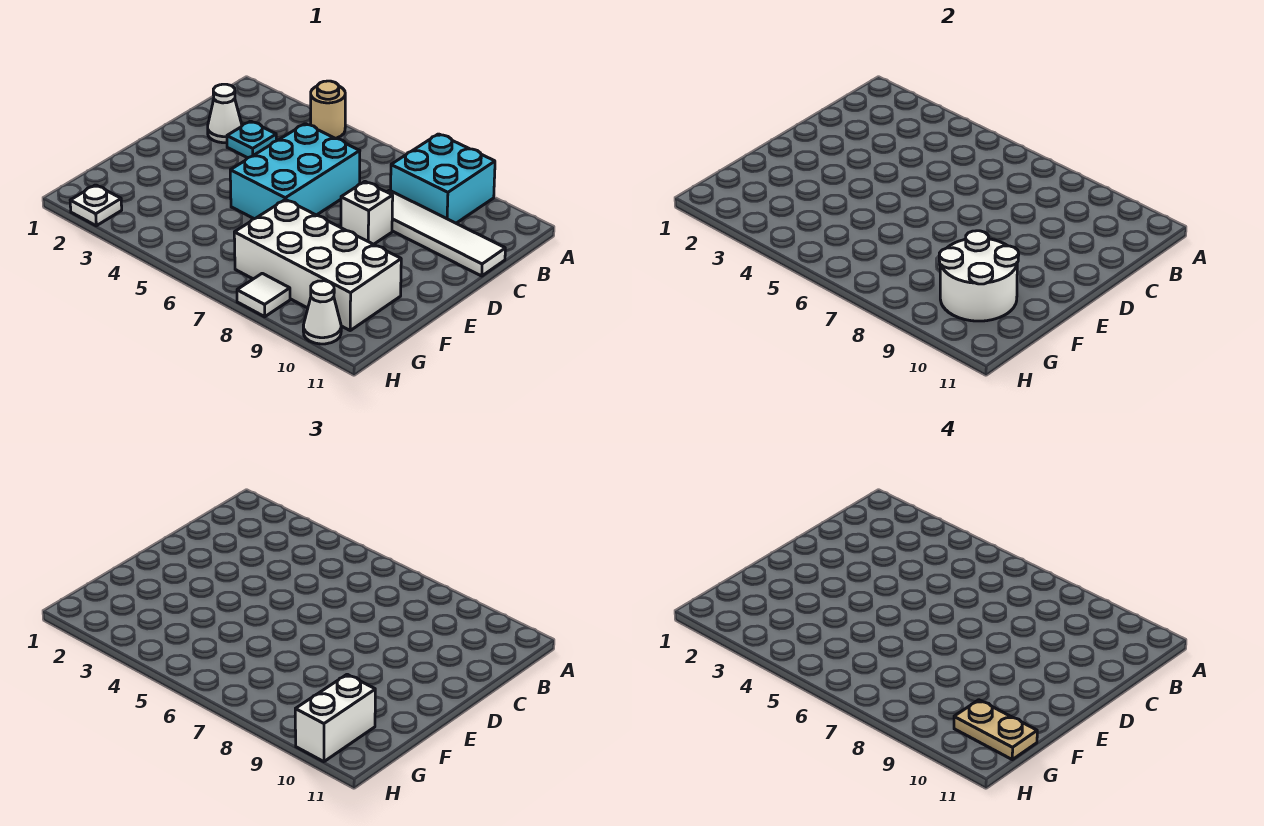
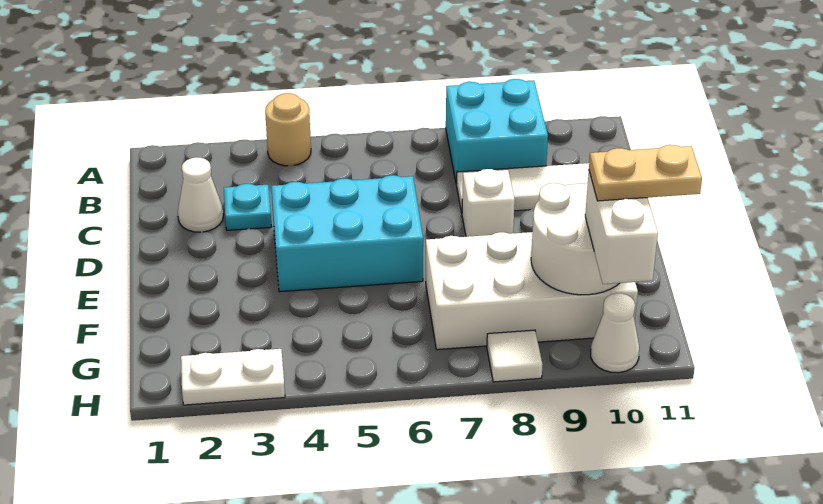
cyan 2x3 brick [230,124,360,219] -> cyan 2x3 brick turned to [271,175,423,292]
white 1x1 plate [70,185,122,226] -> white 1x2 plate [181,349,285,405]

